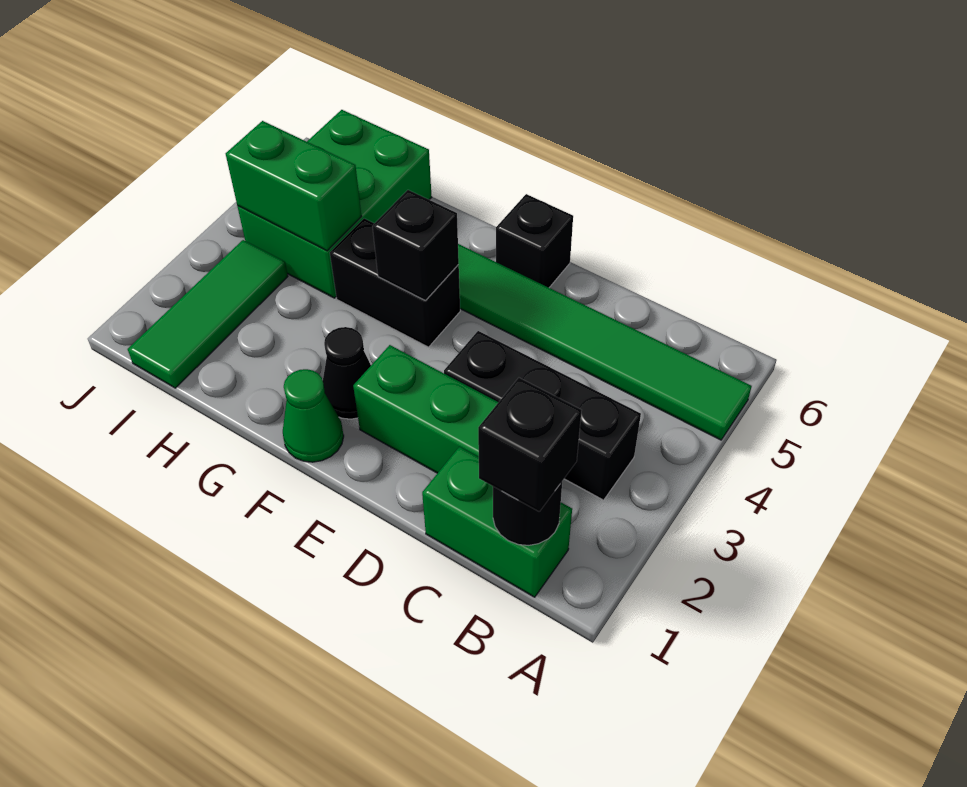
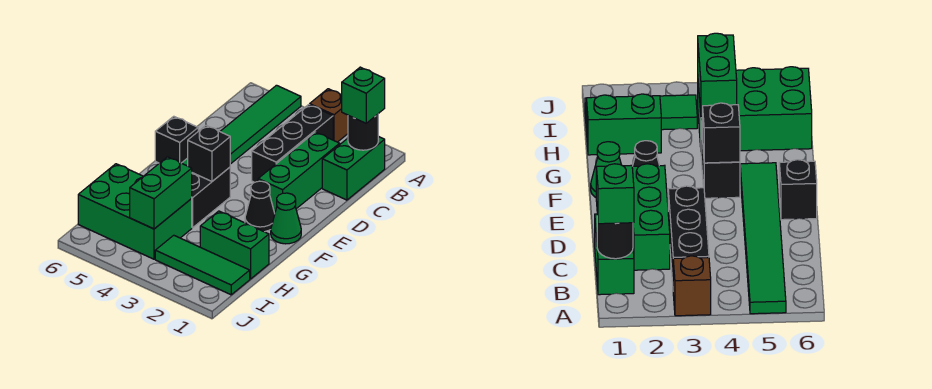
none -> brown 1x1 brick [310,89,348,142]
black 1x1 brick [478,378,582,511] -> green 1x1 brick [342,67,385,123]
none -> green 1x2 brick [200,211,269,279]

